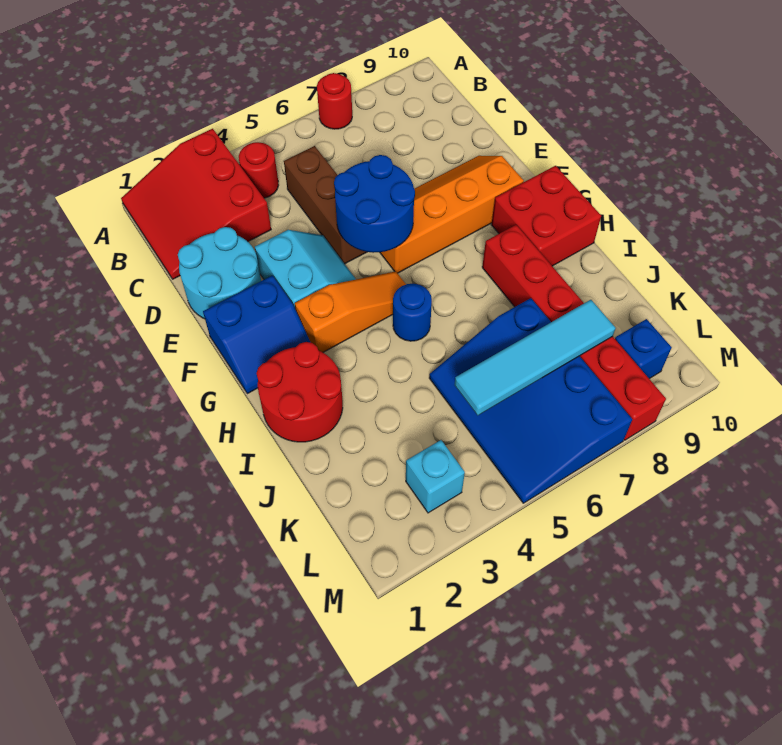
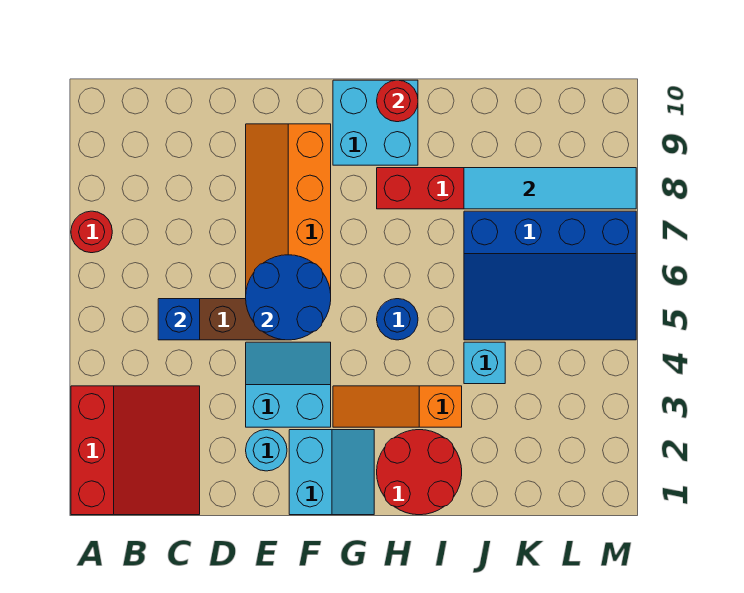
red 3x3 slope [121,129,271,279] -> red 3x3 slope turned to [71,386,200,515]
red 1x1 round brick [239,142,279,198] -> red 1x1 round brick moved to [377,80,418,122]
cyan 2x2 round brick [178,227,261,319] -> cyan 1x1 round brick [246,430,287,471]
blue 2x2 slope [203,275,311,394] -> cyan 2x2 slope [289,430,374,515]
orange 1x3 slope [295,271,406,352] -> orange 1x3 slope turned to [333,386,462,427]
red 2x2 brick [491,166,601,266] -> cyan 2x2 brick [333,80,418,165]
cyan 1x4 tile [455,300,616,415] -> cyan 1x4 tile turned to [464,168,636,209]
cyan 1x1 brick [406,440,465,513] -> cyan 1x1 brick moved to [464,342,505,384]
blue 1x1 brick [615,319,672,379] -> blue 1x1 brick moved to [158,299,200,340]

